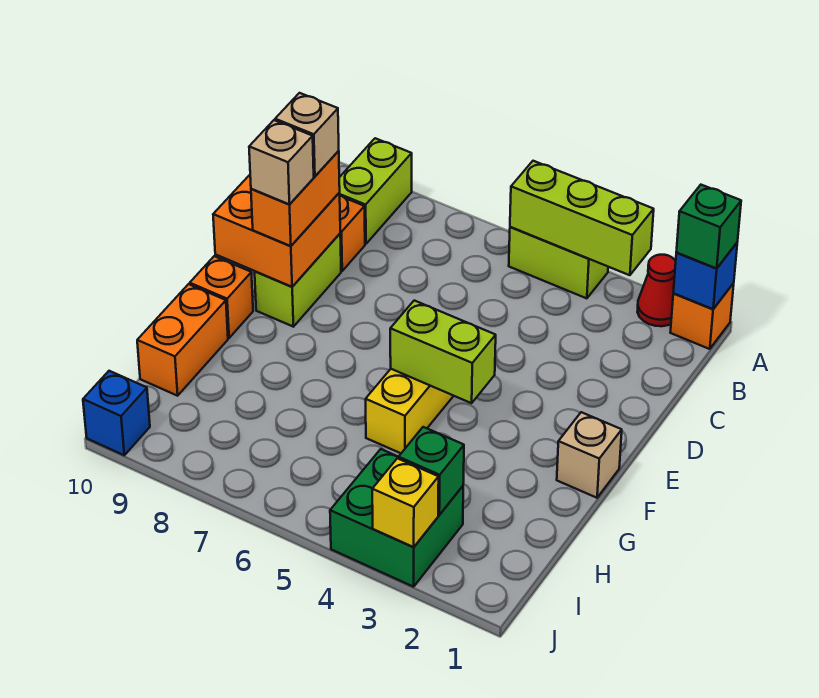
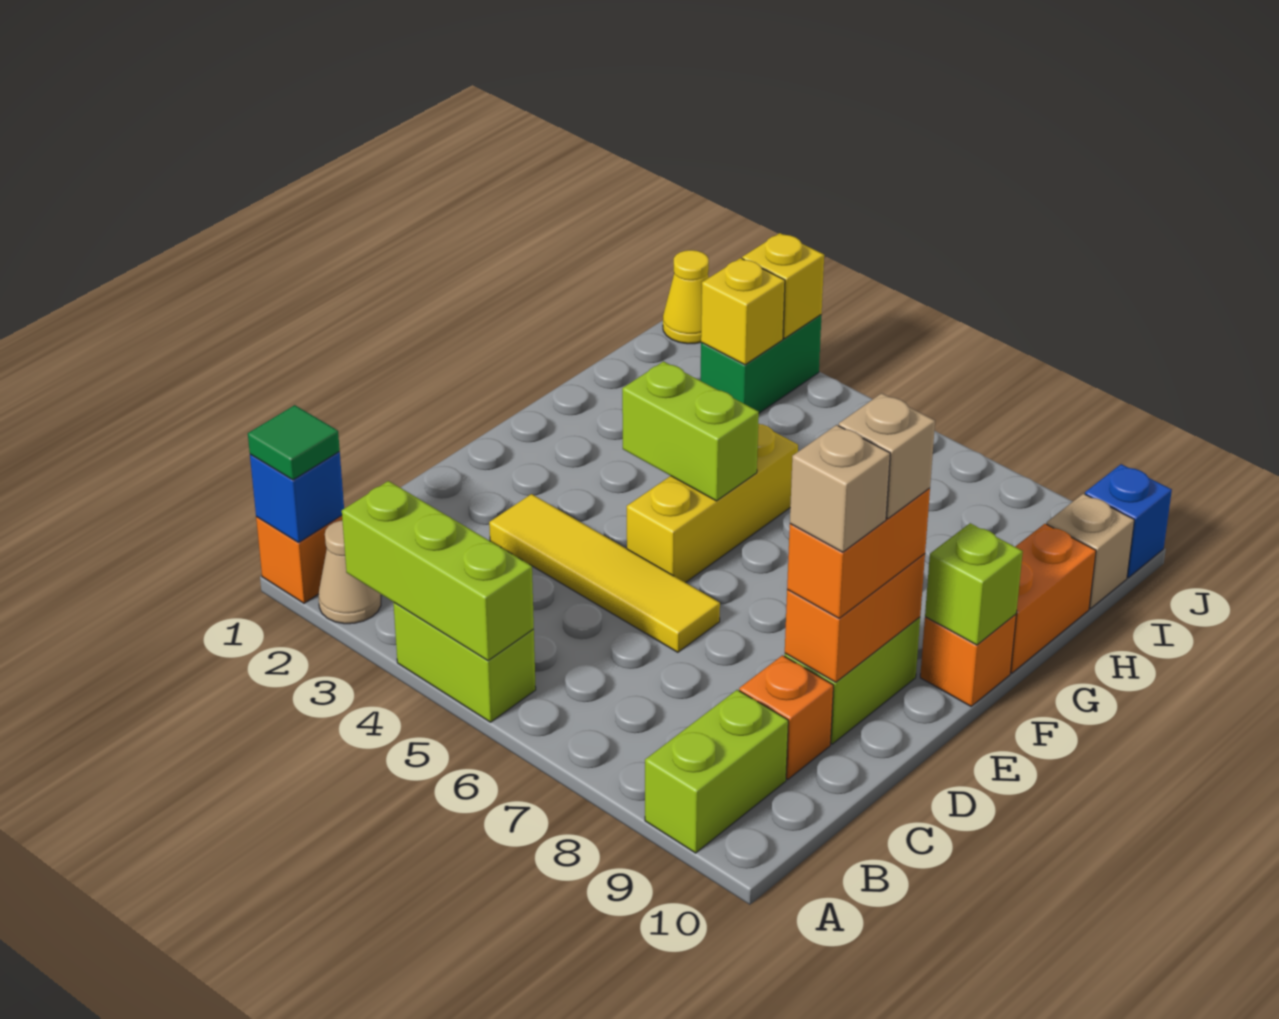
green 1x1 brick [676,185,741,268] -> green 1x1 tile [248,405,340,480]
red 1x1 cone [637,255,676,326] -> tan 1x1 cone [318,521,381,624]
none -> yellow 1x4 tile [489,494,720,652]
orange 2x2 brick [213,175,340,287] -> orange 1x2 brick [785,554,925,682]
tan 1x1 brick [557,412,622,498] -> tan 1x1 brick moved to [1046,494,1134,609]
none -> lime 1x1 brick [925,523,1023,645]
green 2x2 brick [330,449,463,587] -> green 1x2 brick [700,315,821,413]
green 1x1 brick [399,427,464,515] -> yellow 1x1 brick [701,258,785,365]
none -> yellow 1x1 cone [663,250,709,344]

